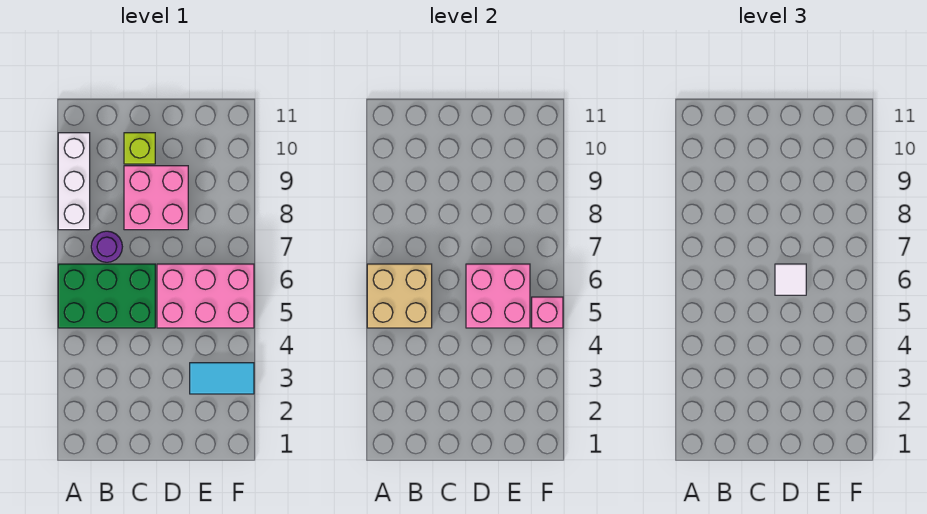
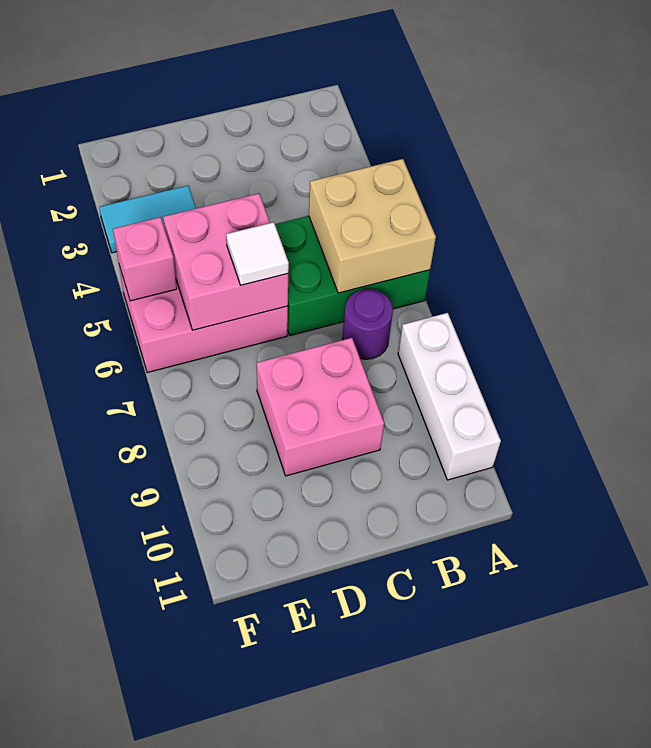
lime 1x1 brick [124,133,155,164] -> none

